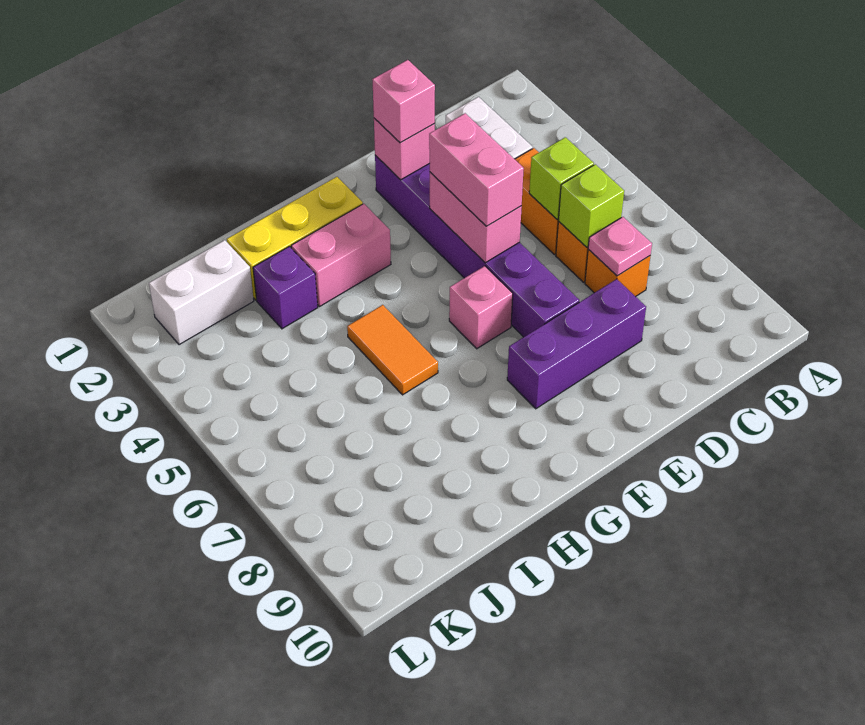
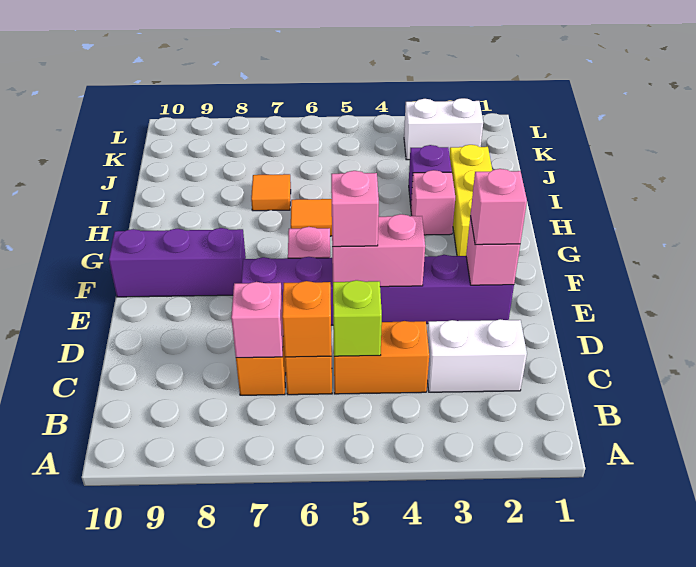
lime 1x1 brick [558,164,624,247] -> orange 1x1 brick [282,281,332,357]
pink 1x1 plate [588,217,652,276] -> pink 1x1 brick [231,282,283,358]
purple 1x3 brick [507,279,646,409] -> purple 1x3 brick turned to [109,228,246,297]
pink 1x2 brick [429,113,524,226] -> pink 1x1 brick [331,171,379,247]
pink 1x2 brick [291,204,391,307] -> pink 1x1 brick [411,170,455,235]
none -> orange 1x1 tile [251,174,291,211]
white 1x2 brick [149,240,254,345] -> white 1x2 brick turned to [404,98,483,160]

